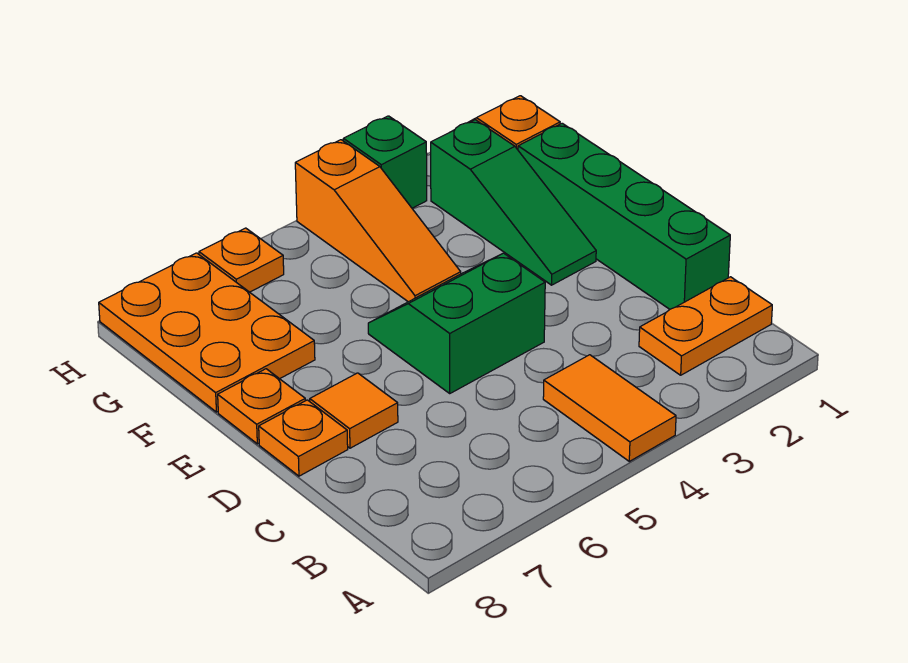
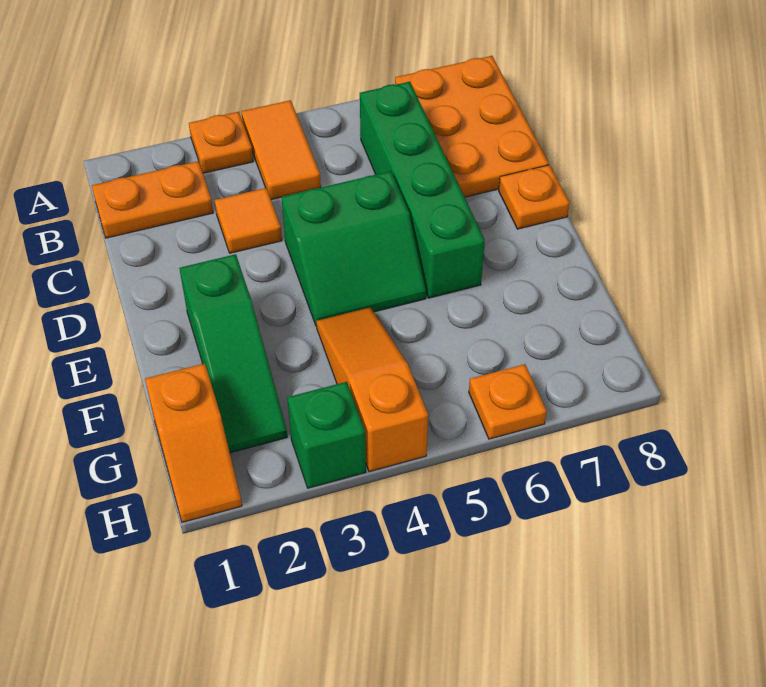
green 1x4 brick [518,123,730,309] -> green 1x4 brick moved to [360,82,485,298]
orange 1x1 tile [310,373,398,448] -> orange 1x1 tile moved to [215,188,282,253]
green 1x3 slope [431,120,596,285] -> green 1x3 slope turned to [179,254,287,453]
orange 1x1 plate [218,369,305,444] -> orange 1x1 plate moved to [189,112,253,173]
orange 2x3 plate [99,253,315,412] -> orange 2x3 plate moved to [395,56,549,197]

